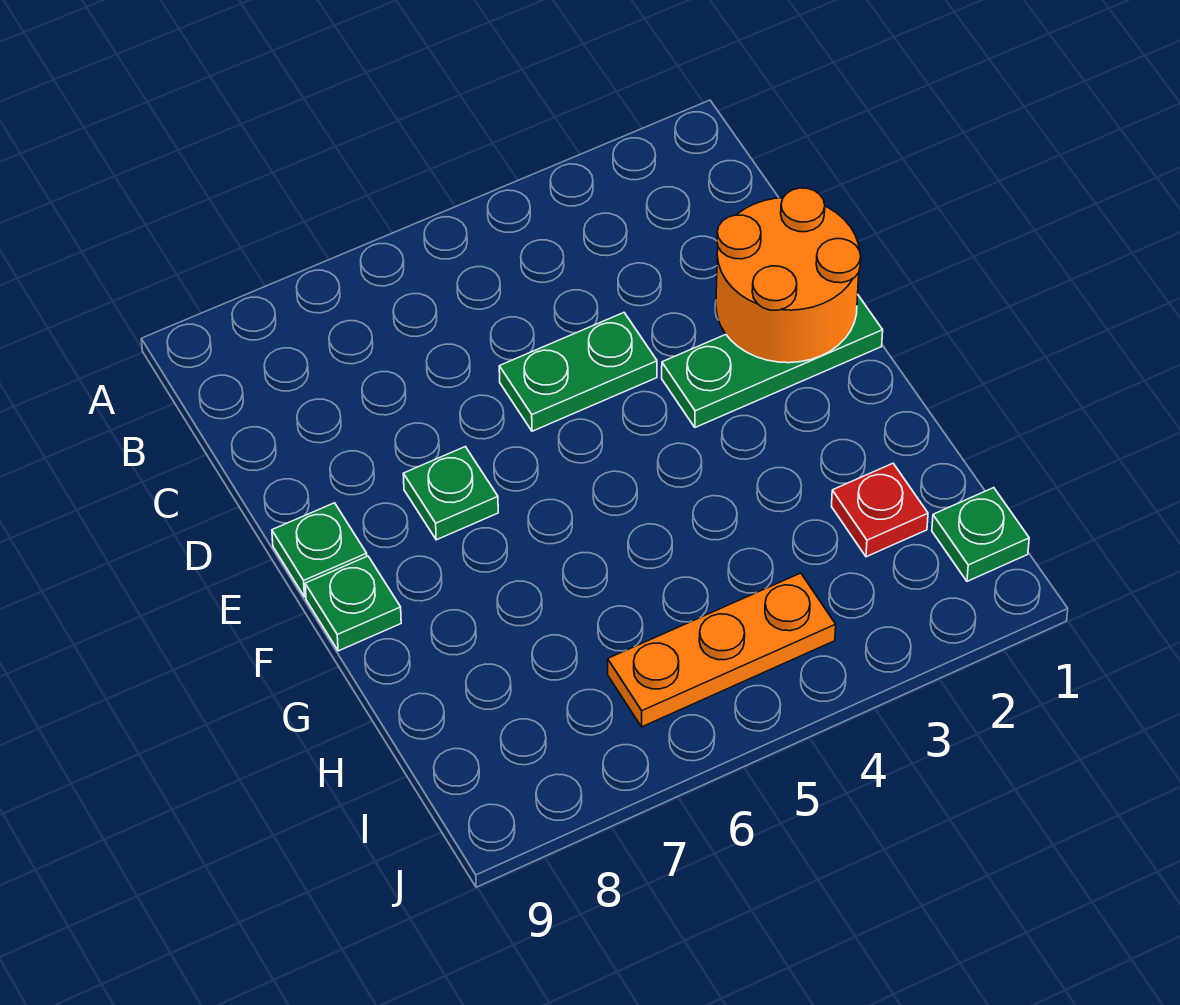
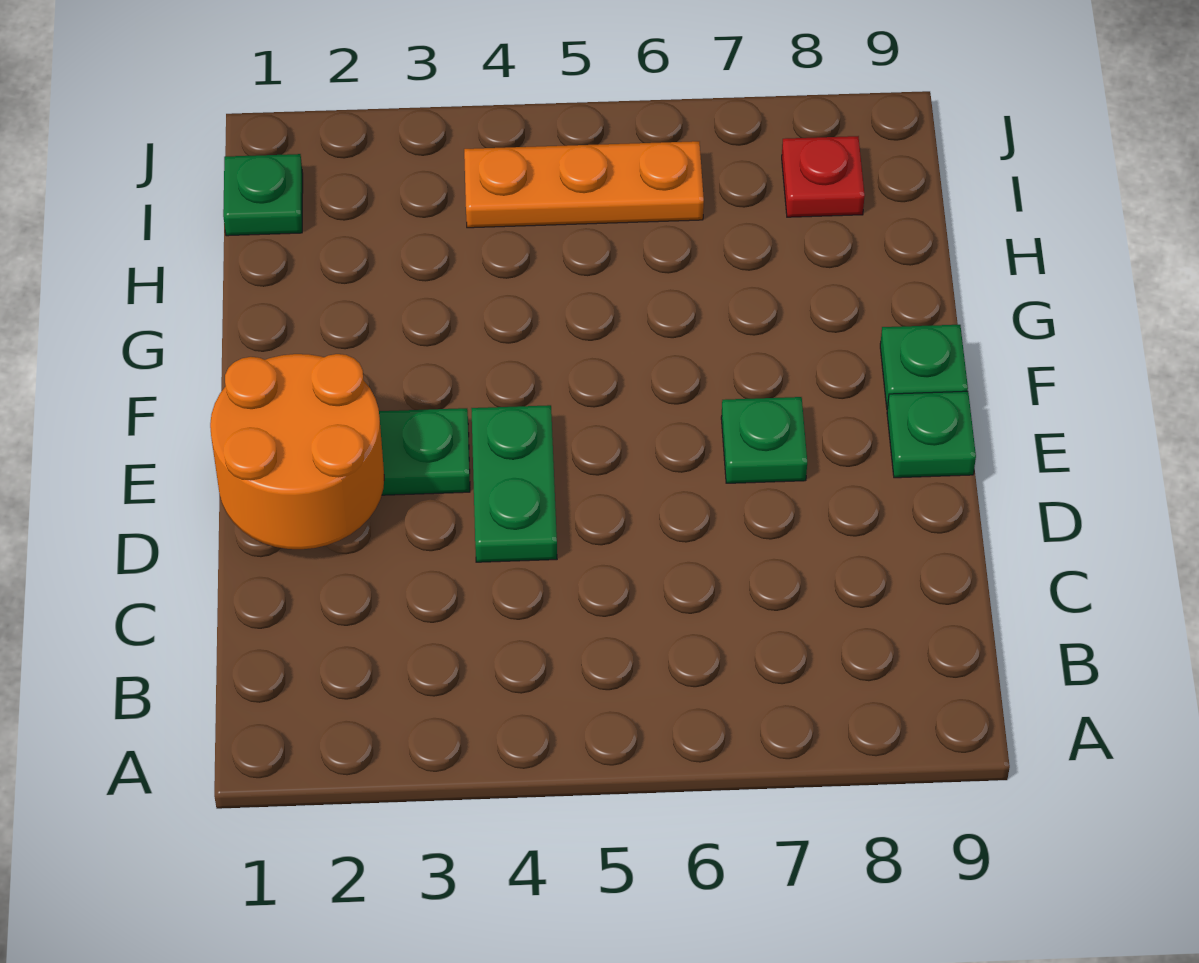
green 1x2 plate [499,313,657,431] -> green 1x2 plate turned to [471,405,557,562]
red 1x1 plate [832,463,928,557] -> red 1x1 plate moved to [782,136,865,217]

